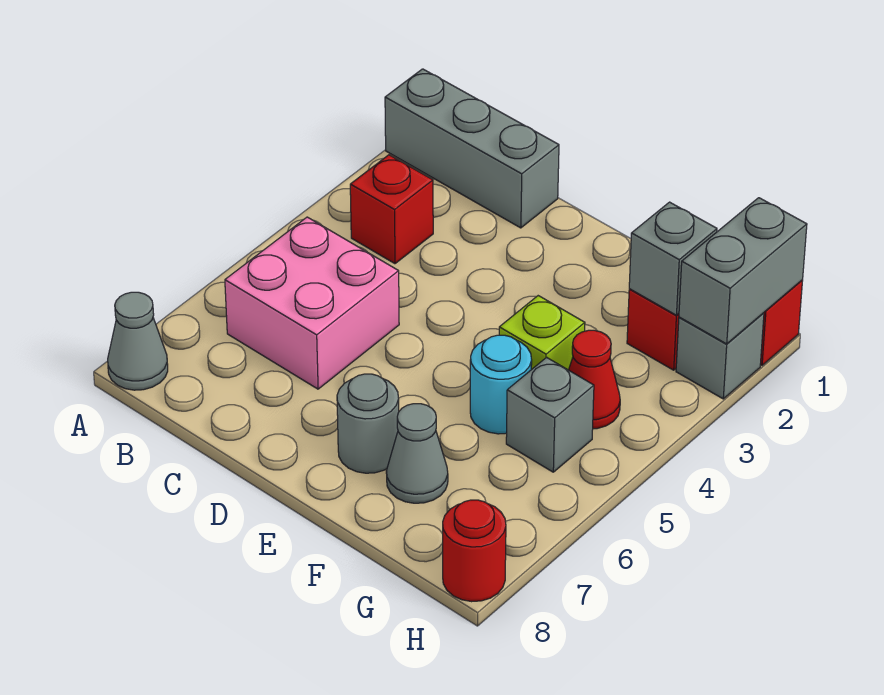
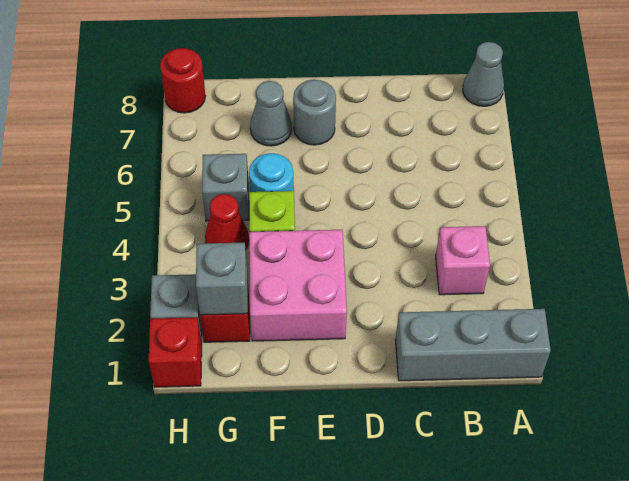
red 1x1 brick [350,155,433,264] -> pink 1x1 brick [436,226,490,295]
pink 2x2 brick [225,217,399,389] -> pink 2x2 brick moved to [249,230,347,341]
grey 1x2 brick [679,198,807,344] -> none

